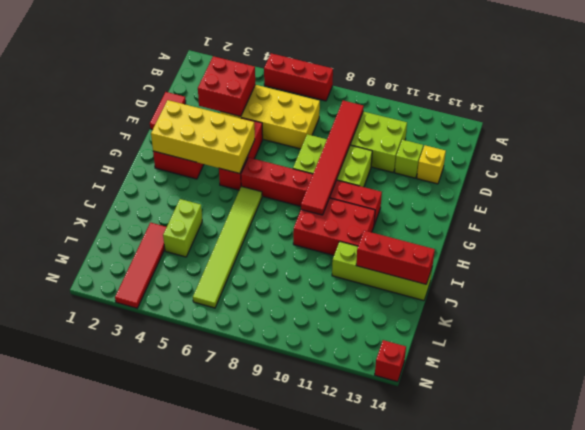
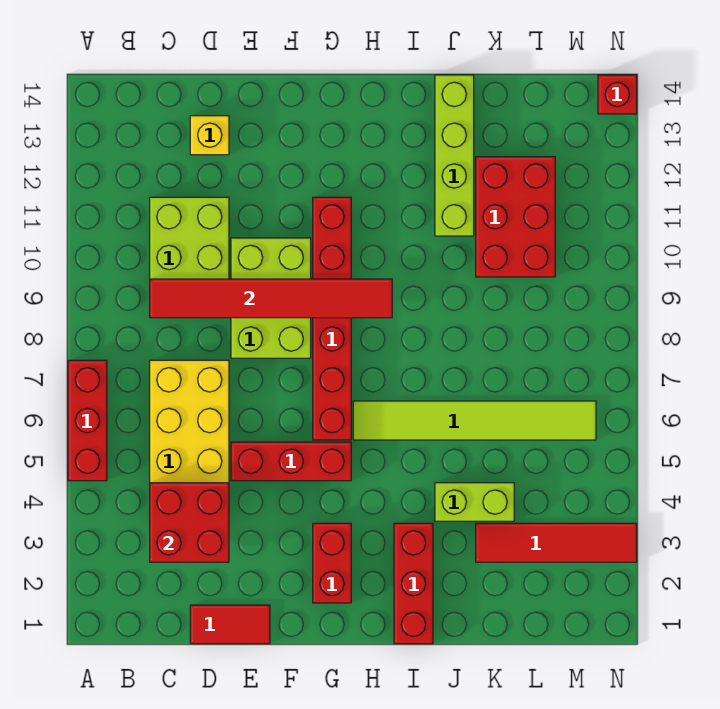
lime 1x1 brick [395,140,423,178] -> none
yellow 2x4 brick [151,100,255,174] -> none
red 2x3 brick [293,198,375,255] -> red 2x3 brick moved to [476,157,555,277]
red 1x3 brick [356,231,435,284] -> red 1x3 brick moved to [394,523,433,644]

